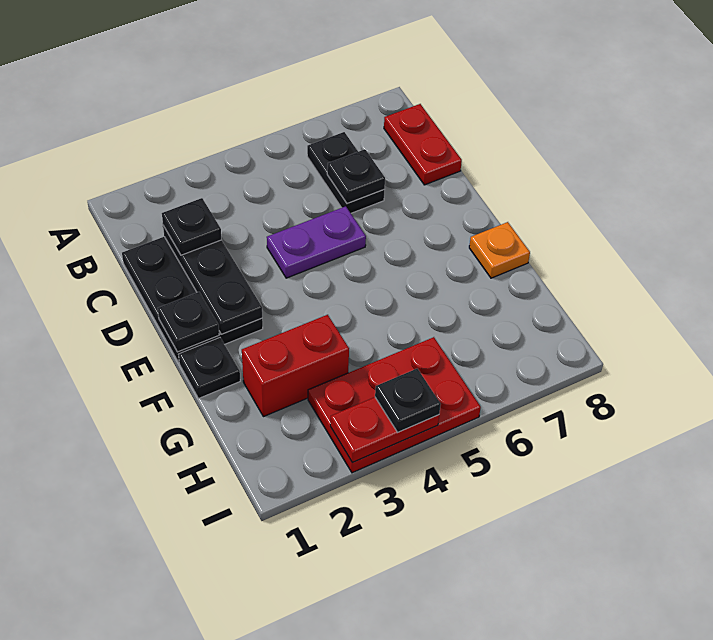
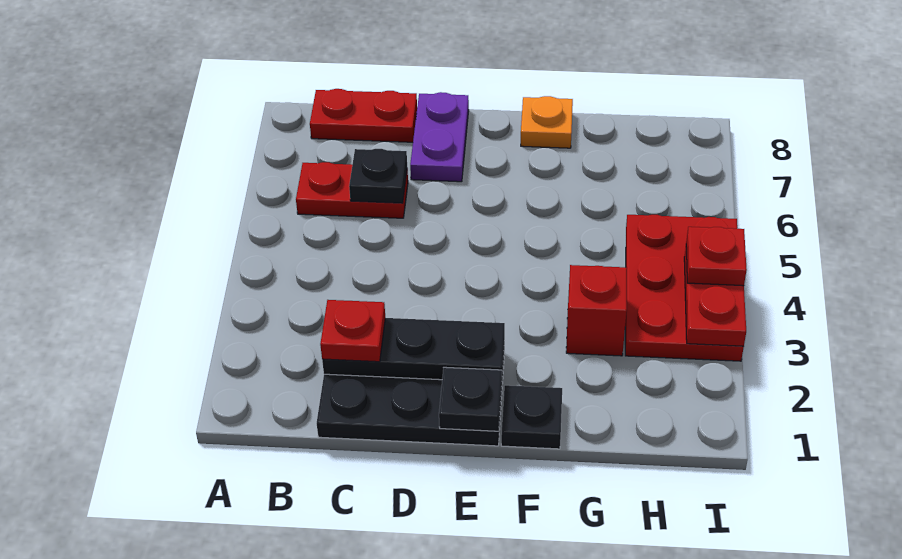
black 1x2 plate [307,132,384,213] -> red 1x2 plate [296,162,408,218]
black 1x1 plate [162,198,222,255] -> red 1x1 plate [320,300,385,362]
purple 1x2 plate [267,206,366,278] -> purple 1x2 plate moved to [410,92,469,182]
red 1x2 brick [242,315,349,417] -> red 1x1 brick [566,265,627,356]
black 1x1 plate [375,369,441,432] -> red 1x1 plate [686,227,747,286]

